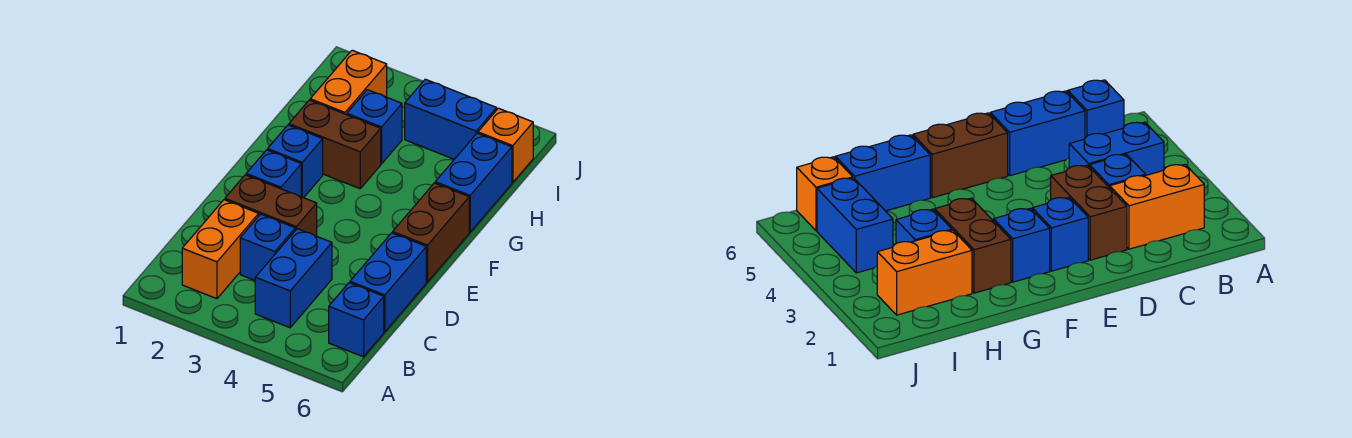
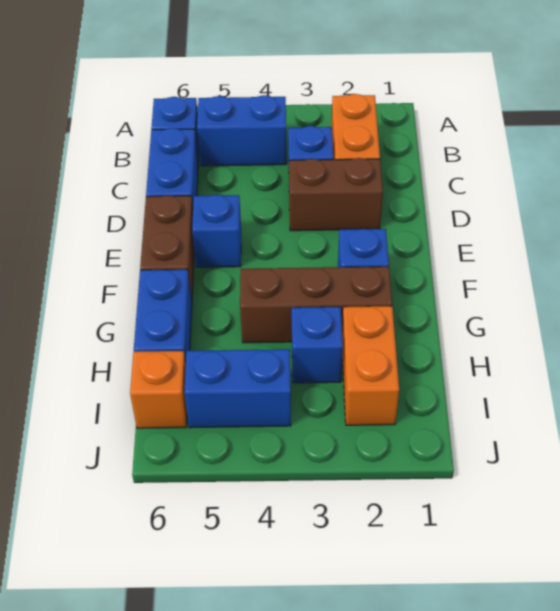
blue 1x2 brick [255,229,332,328] -> blue 1x2 brick turned to [197,95,287,166]
blue 1x1 brick [246,150,301,197] -> blue 1x1 brick moved to [192,195,241,267]
brown 1x2 brick [289,100,381,189] -> brown 1x3 brick [240,267,392,343]

